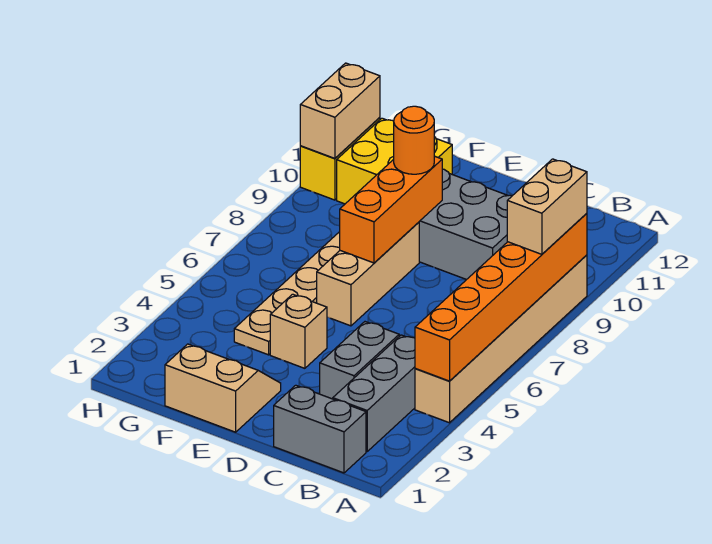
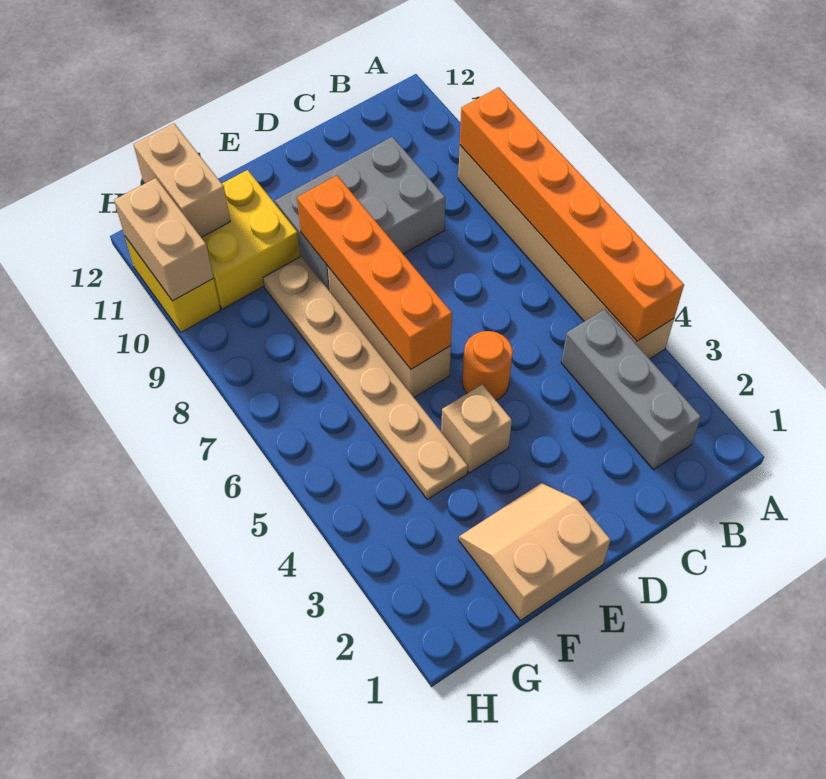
tan 1x2 brick [507,159,587,254] -> tan 1x2 brick moved to [133,124,230,237]
grey 1x2 brick [274,385,366,473] -> none
grey 1x2 brick [320,322,399,399] -> none
orange 1x3 brick [340,156,442,263] -> orange 1x4 brick [297,175,452,369]
orange 1x1 round brick [394,106,434,174] -> orange 1x1 round brick moved to [462,331,513,400]

